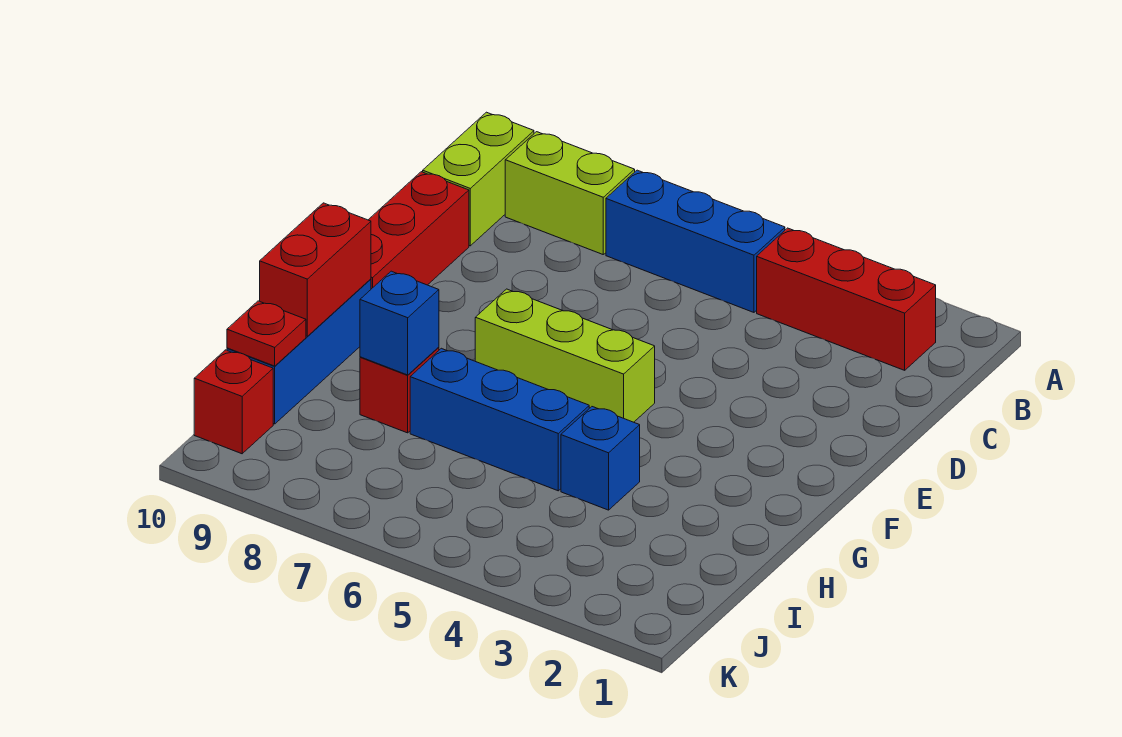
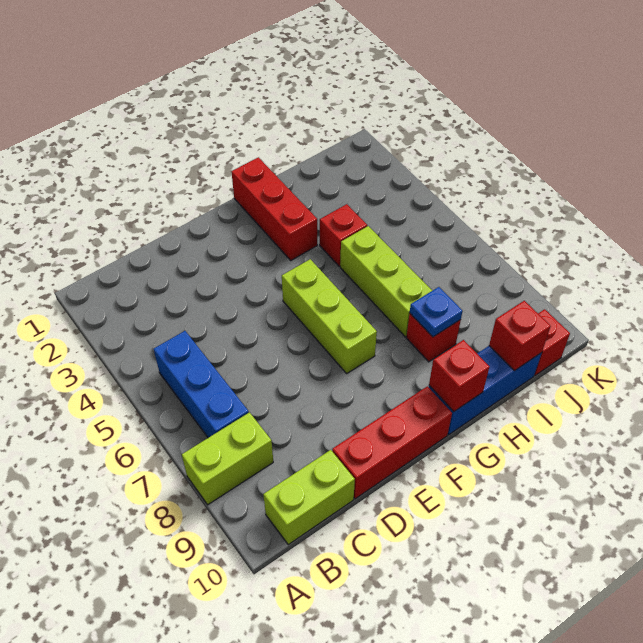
red 1x3 brick [757,228,936,370] -> red 1x3 brick moved to [231,157,317,260]
lime 1x2 brick [505,132,635,254] -> lime 1x2 brick turned to [182,412,273,505]
red 1x2 brick [260,203,371,336] -> red 1x1 brick [429,340,490,411]
blue 1x1 brick [561,407,640,510] -> red 1x1 brick [320,204,367,267]
blue 1x3 brick [410,348,589,491] -> lime 1x3 brick [340,226,432,337]
blue 1x1 brick [360,271,439,375] -> blue 1x1 plate [410,287,462,337]
red 1x1 plate [227,301,306,366] -> red 1x1 brick [489,301,551,371]

